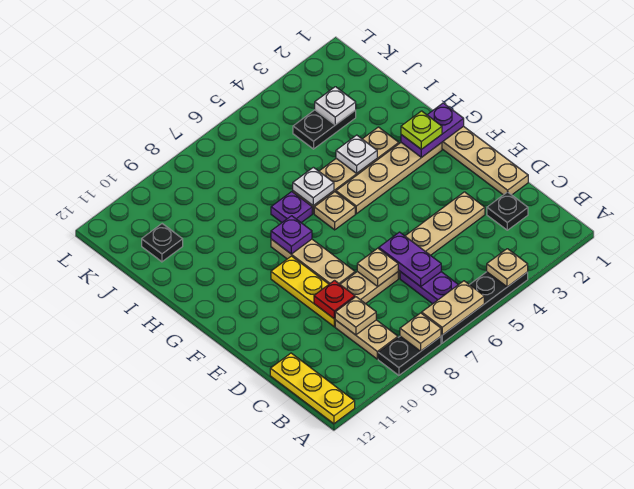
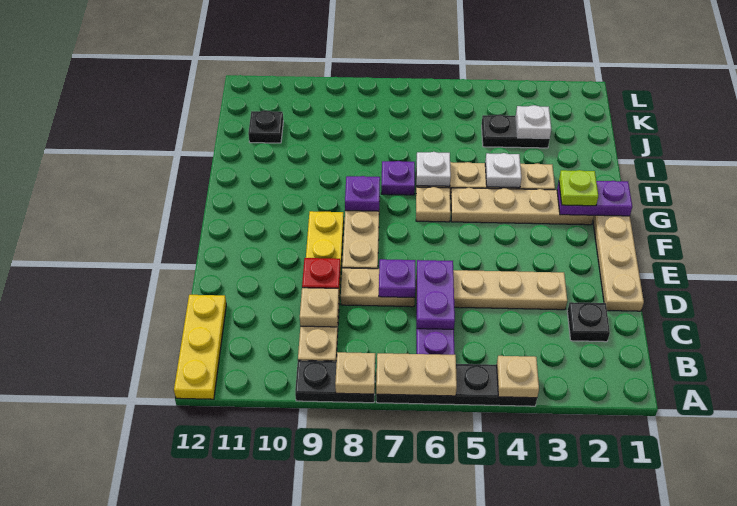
tan 1x1 plate [357,248,398,287] -> purple 1x1 plate [379,259,415,298]

